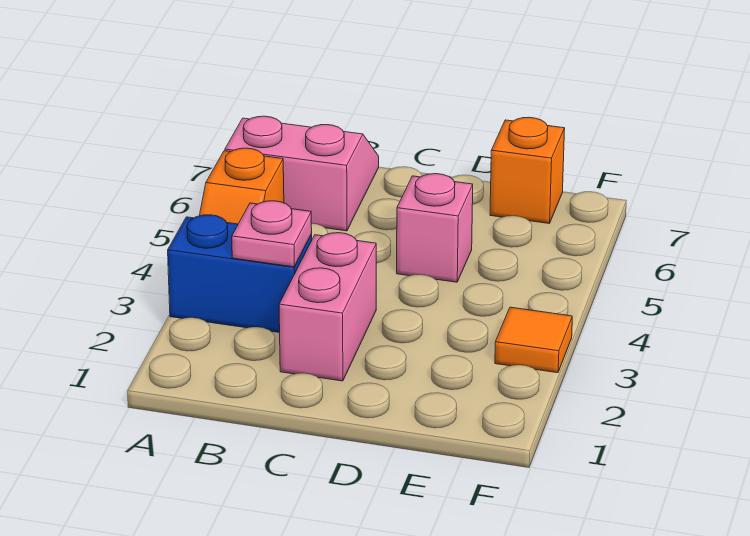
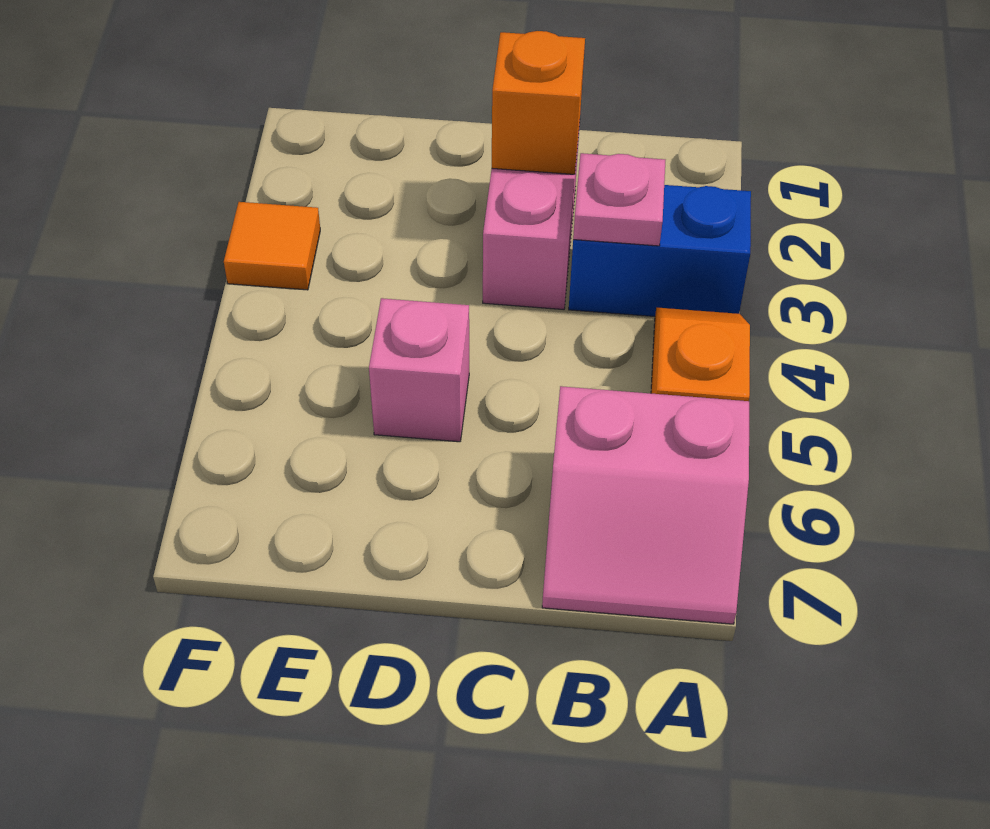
orange 1x1 brick [490,117,565,224] -> orange 1x1 brick moved to [492,31,585,174]

